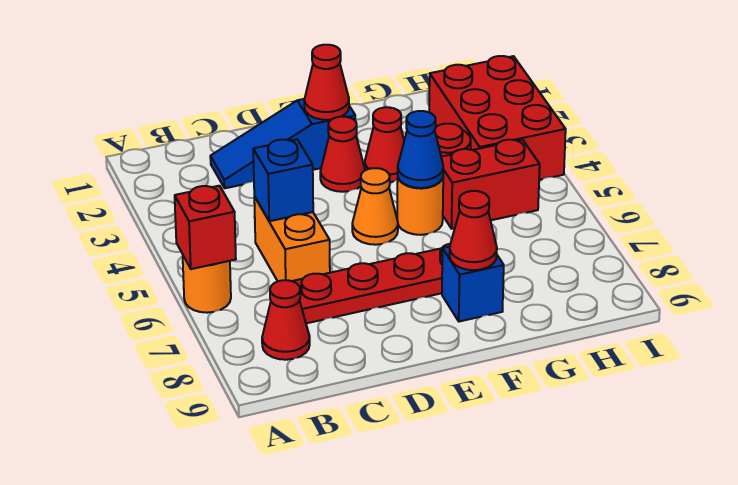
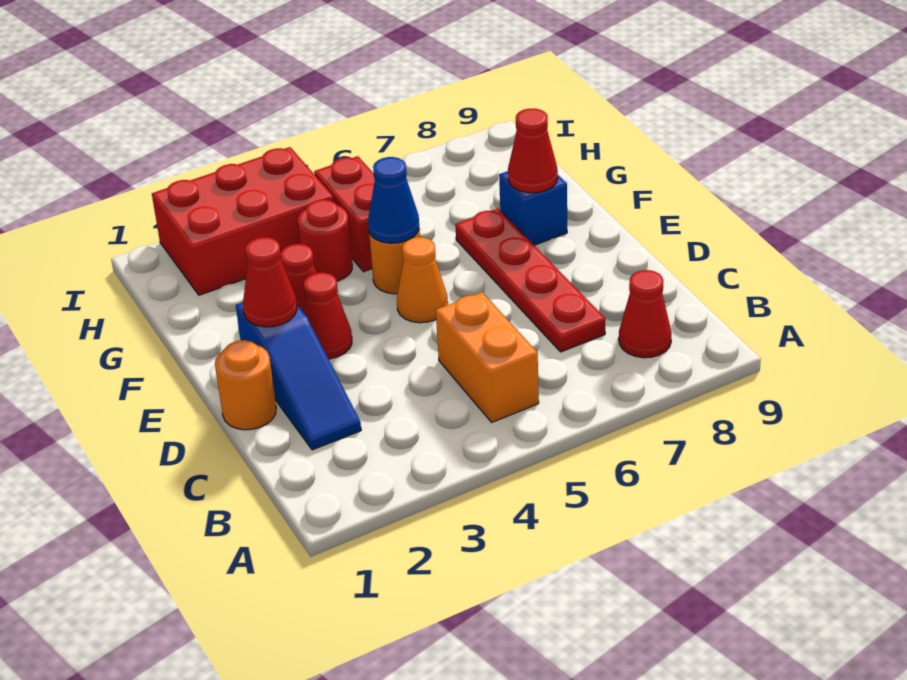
orange 1x1 round brick [183,256,231,313] -> orange 1x1 round brick moved to [215,340,276,430]
red 1x1 brick [175,186,236,269] -> none
orange 1x2 brick [254,197,330,281] -> orange 1x2 brick turned to [436,292,539,422]
blue 1x1 brick [253,139,313,221] -> none

